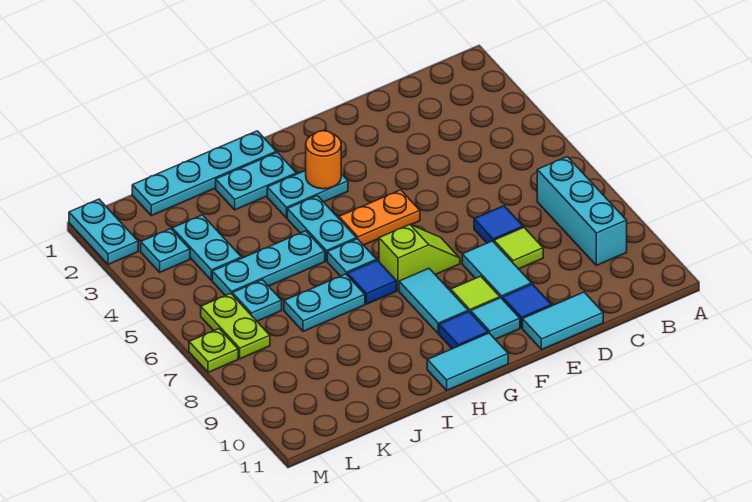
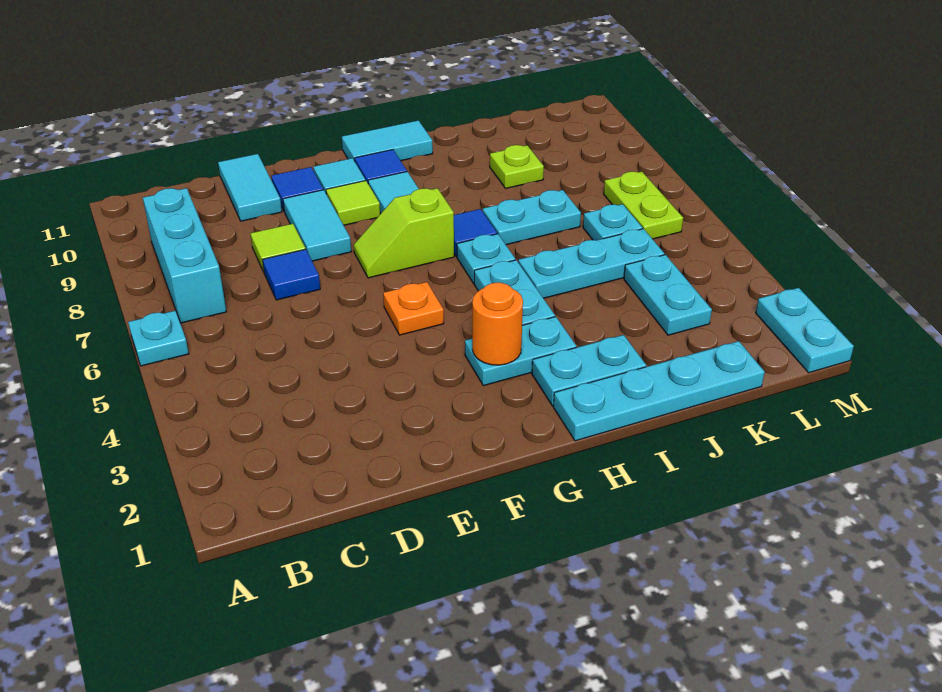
cyan 1x2 tile [522,292,603,350] -> cyan 1x2 tile turned to [218,154,282,221]
orange 1x2 plate [339,190,420,245] -> orange 1x1 plate [383,282,444,335]
cyan 1x1 plate [141,229,190,272] -> cyan 1x1 plate moved to [128,310,189,366]
lime 1x1 plate [189,329,238,372] -> lime 1x1 plate moved to [490,145,544,188]

